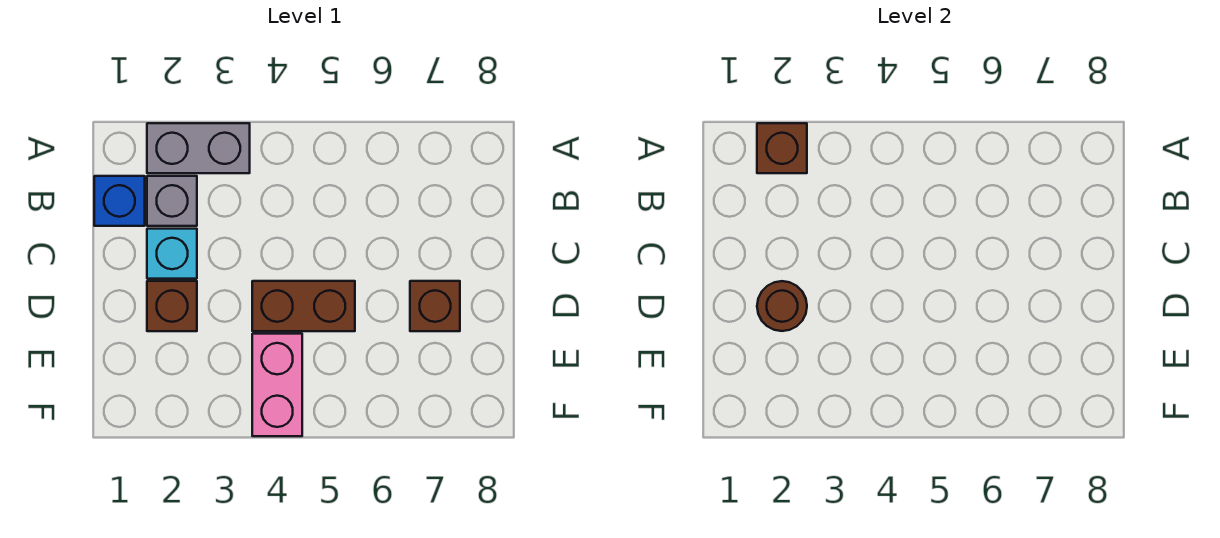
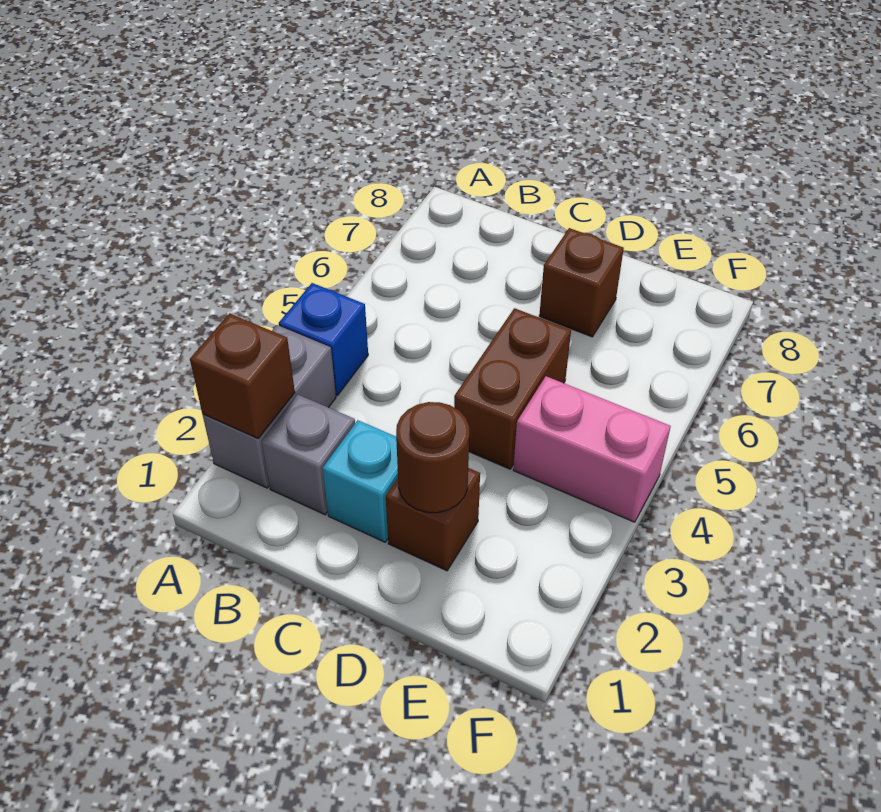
blue 1x1 brick [94,176,145,226] -> blue 1x1 brick moved to [279,283,368,396]

